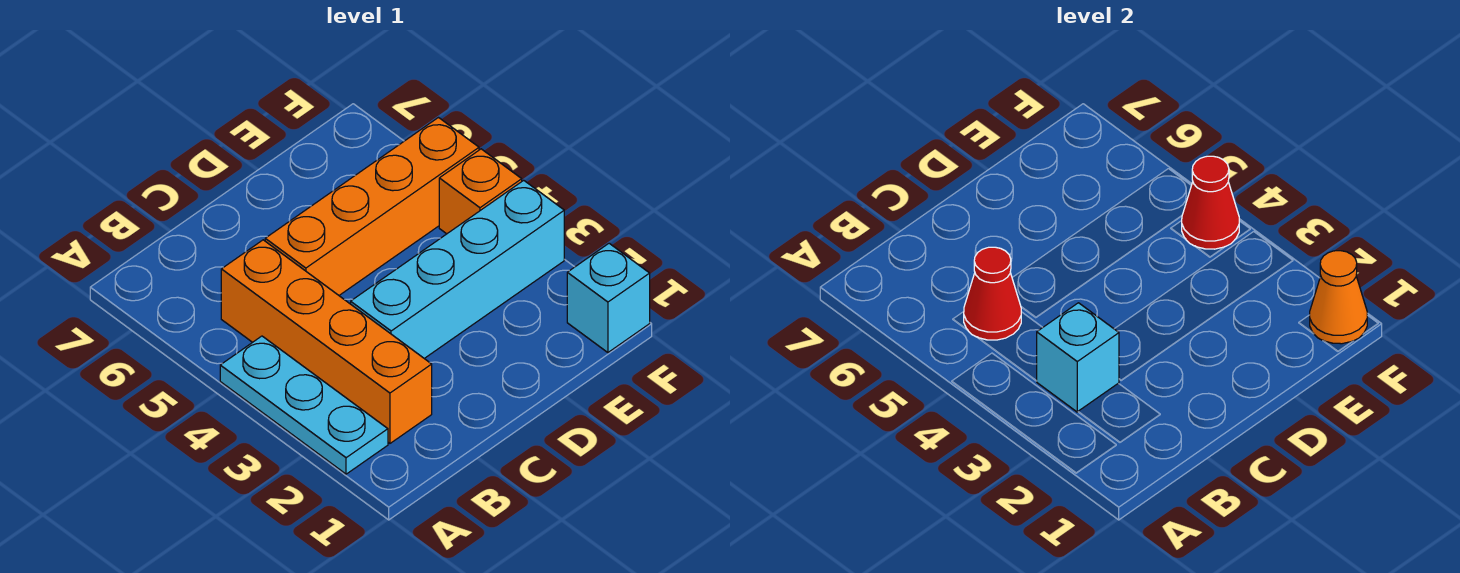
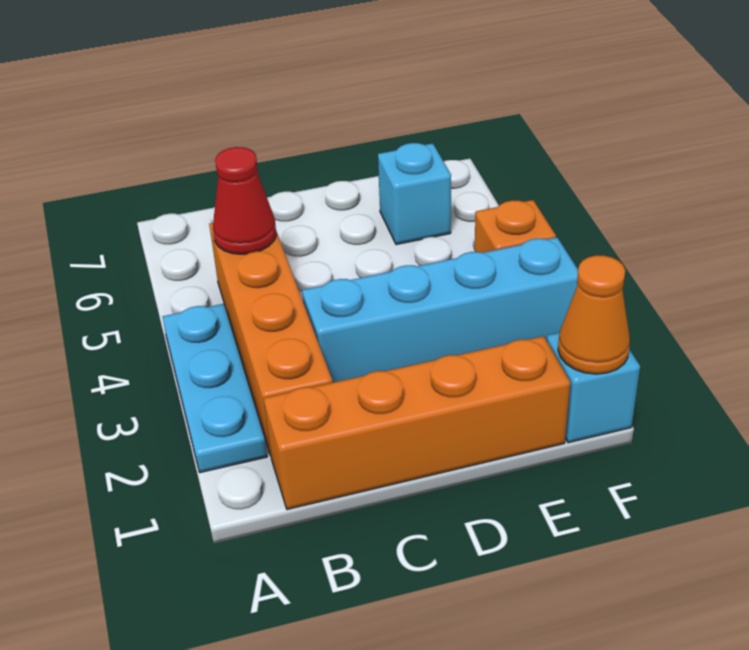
cyan 1x1 brick [1037,303,1119,412] -> cyan 1x1 brick moved to [378,143,451,245]
orange 1x4 brick [265,118,479,295] -> orange 1x4 brick moved to [264,336,570,509]
red 1x1 cone [1182,156,1239,249] -> none

